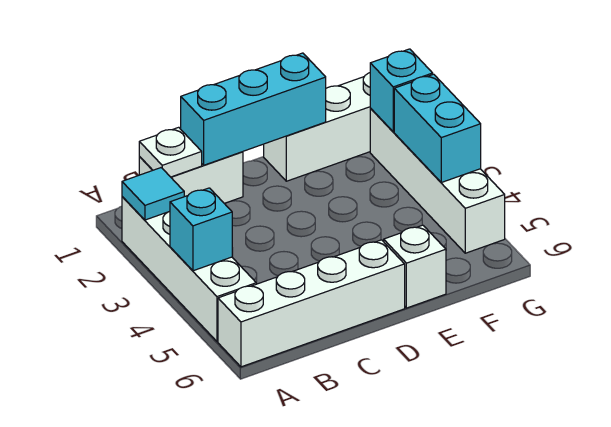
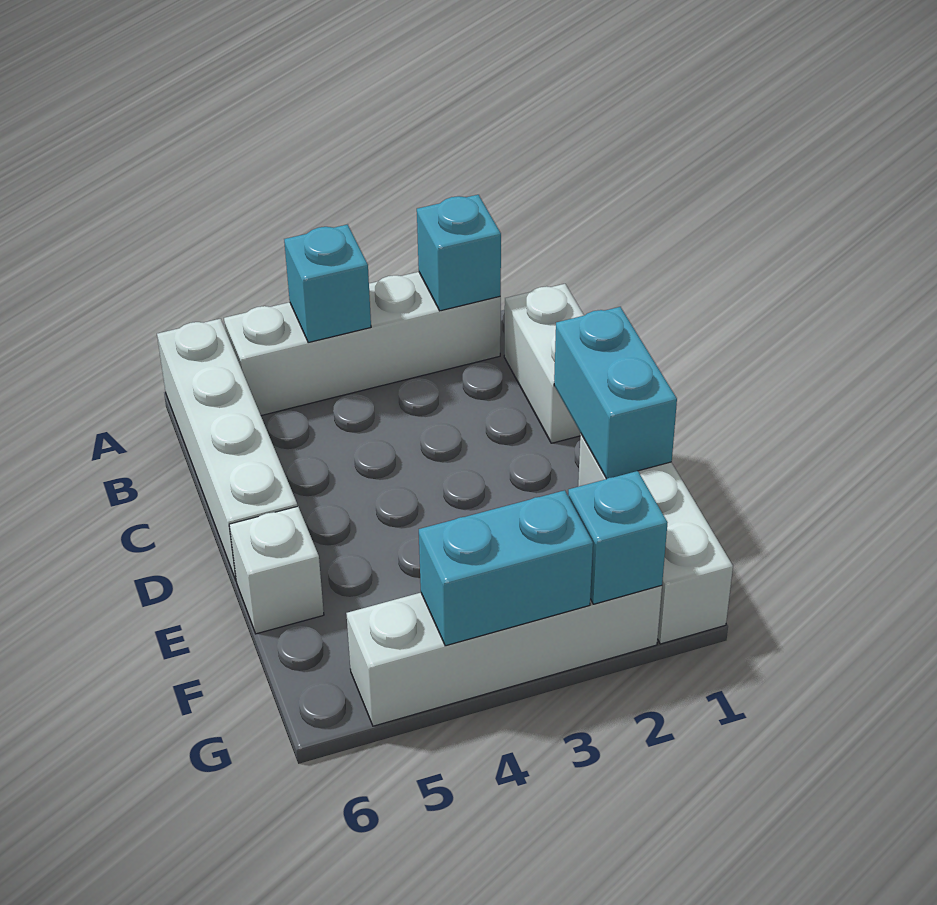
cyan 1x1 tile [122,168,184,220] -> cyan 1x1 brick [417,195,501,311]
white 1x1 plate [139,127,202,177] -> none
cyan 1x3 brick [181,53,326,165] -> cyan 1x2 brick [554,307,677,479]

